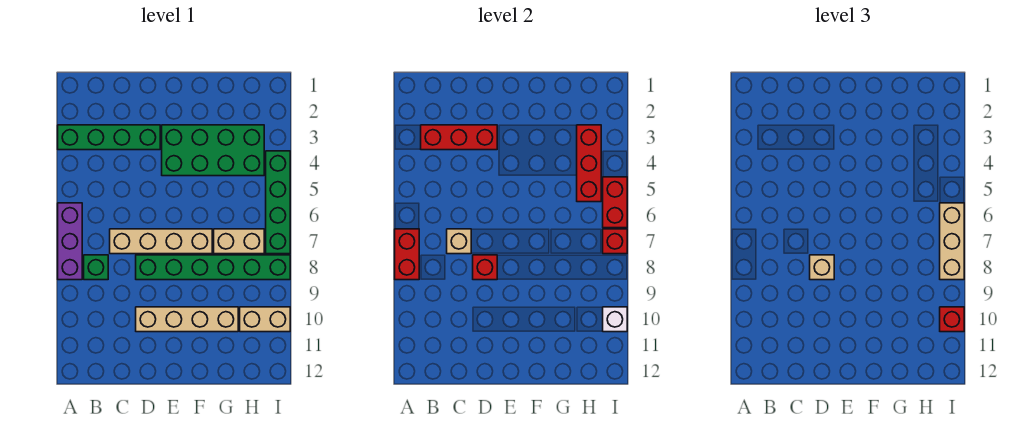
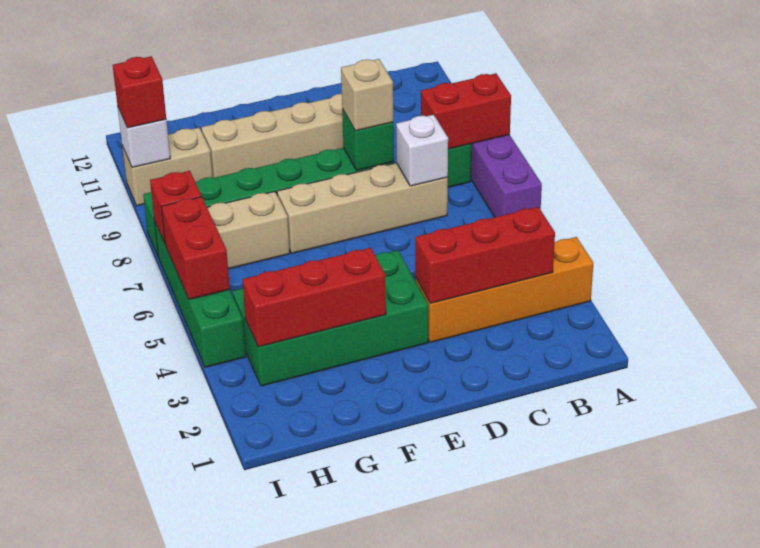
green 1x4 brick [58,125,160,150] -> orange 1x4 brick [415,237,593,342]
red 1x2 brick [395,229,419,280] -> red 1x2 brick turned to [421,73,511,149]
tan 1x1 brick [447,229,471,254] -> white 1x1 brick [396,115,448,186]
red 1x1 brick [473,255,497,280] -> green 1x1 brick [342,109,394,170]
red 1x3 brick [577,125,601,202] -> red 1x3 brick turned to [242,248,386,347]
tan 1x3 brick [940,203,964,280] -> none

